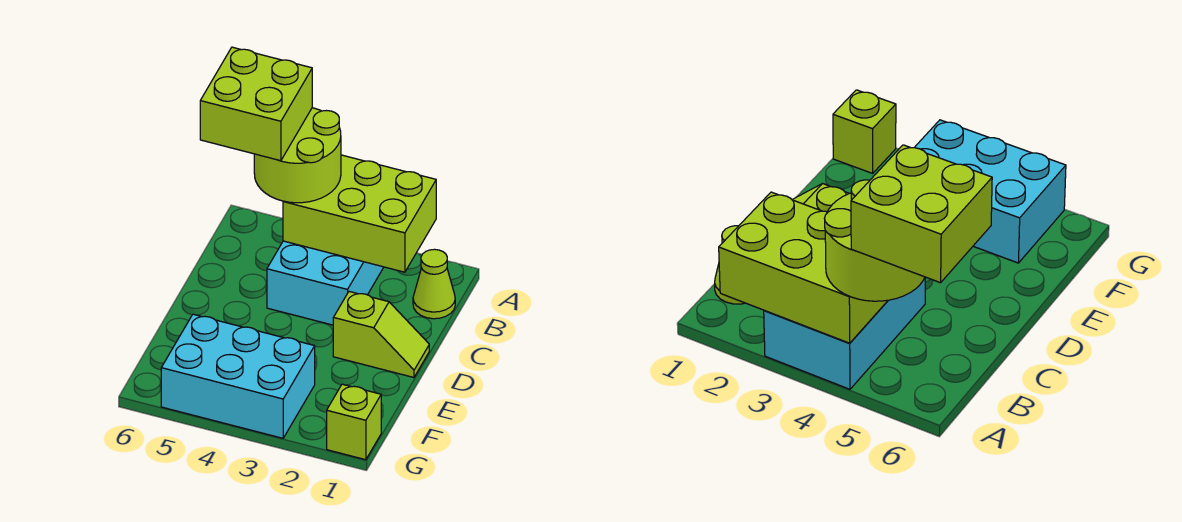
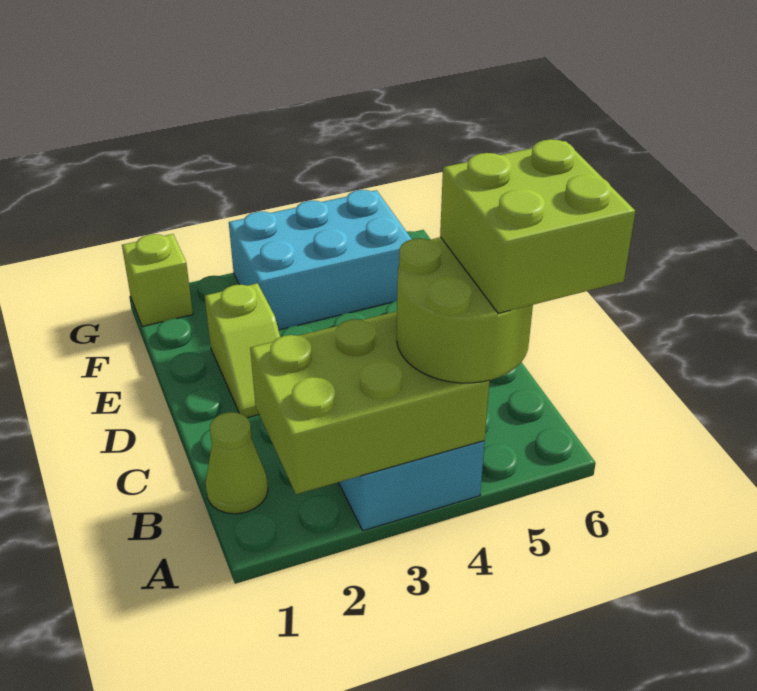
lime 1x2 slope [333,292,429,377] -> lime 1x2 slope turned to [205,283,280,418]

